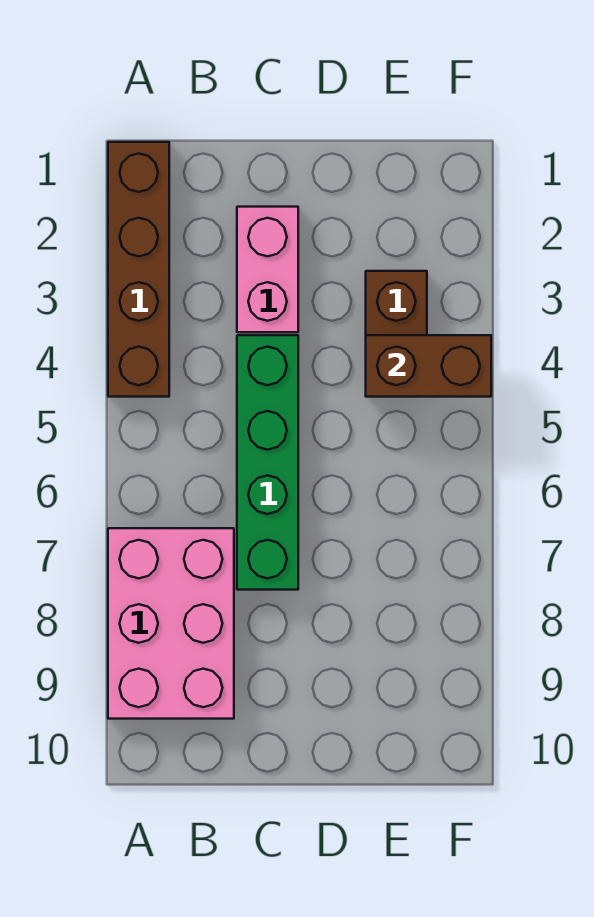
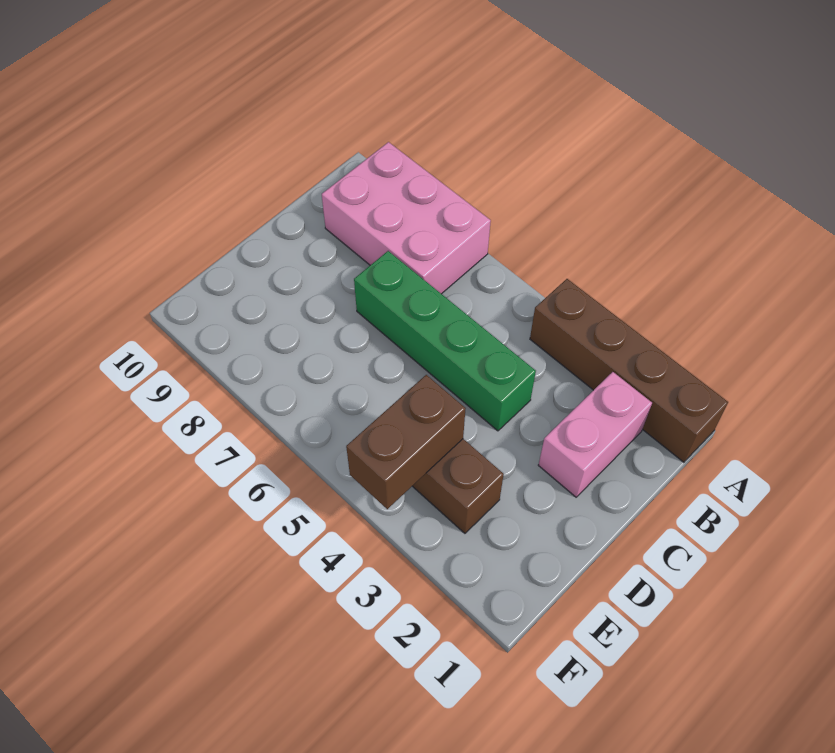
pink 1x2 brick [237,207,298,332] -> pink 1x2 brick turned to [538,372,652,497]

